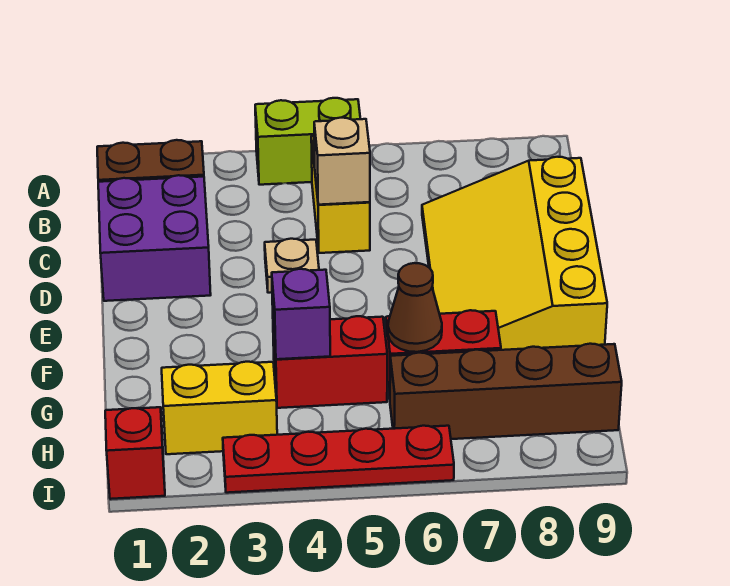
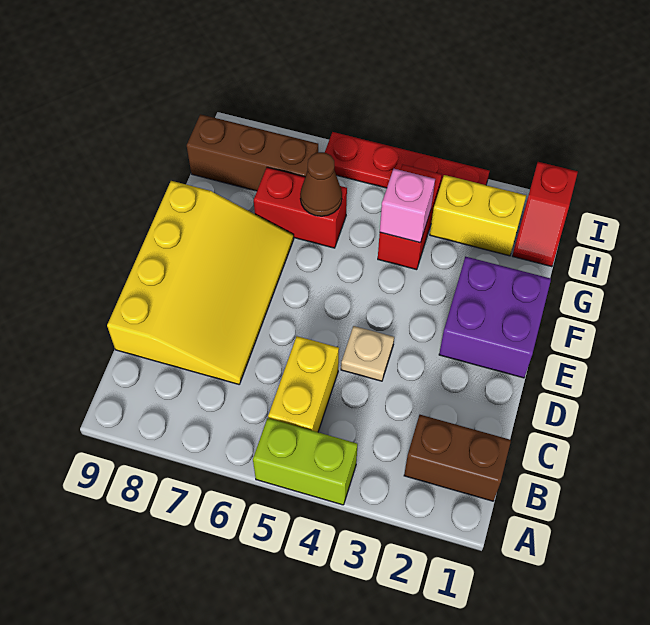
purple 2x2 brick [98,175,211,301] -> purple 2x2 brick moved to [439,257,551,378]
tan 1x1 brick [314,118,370,205] -> none
red 1x2 brick [273,316,387,408] -> red 1x2 brick turned to [378,165,442,270]
purple 1x1 brick [272,269,330,359] -> pink 1x1 brick [380,169,435,243]
brown 1x4 brick [390,344,622,439] -> brown 1x3 brick [187,114,318,191]

